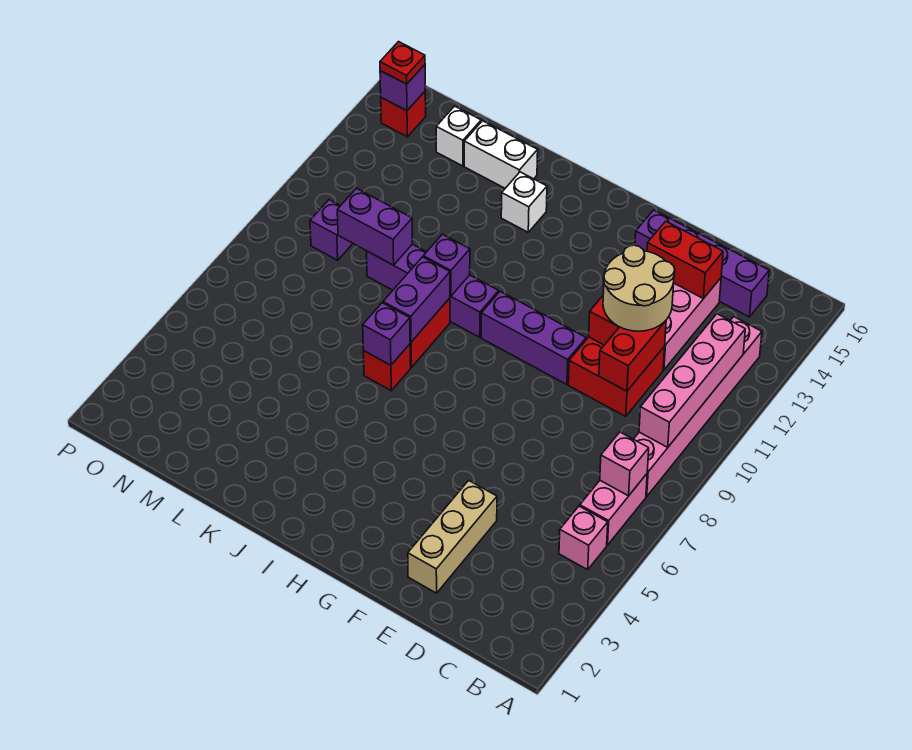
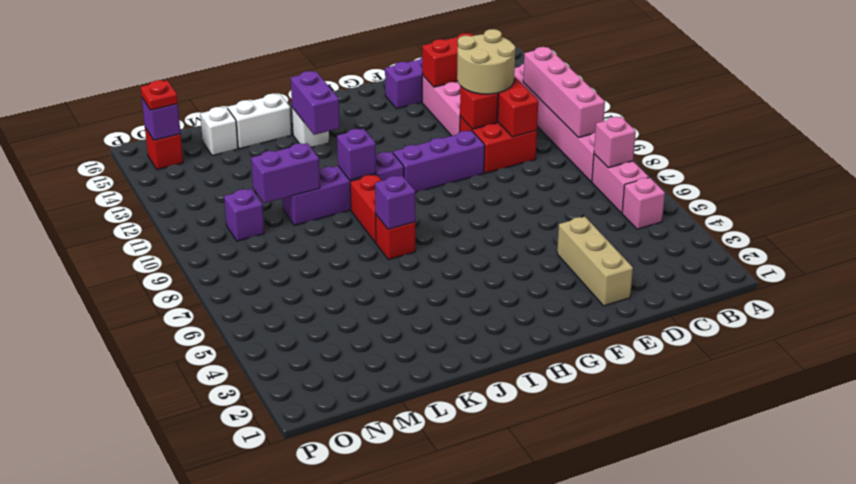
purple 1x2 brick [383,257,450,342] -> purple 1x2 brick moved to [291,71,340,135]

